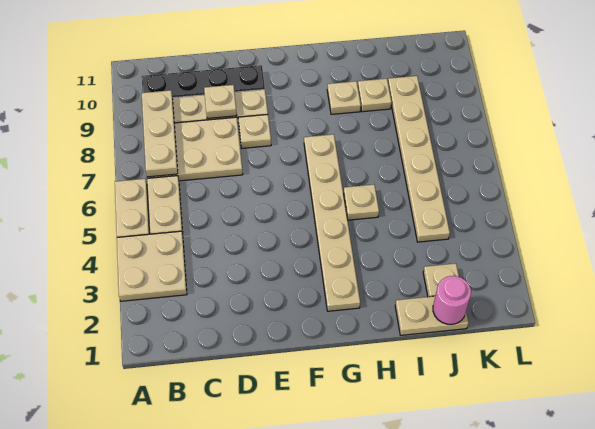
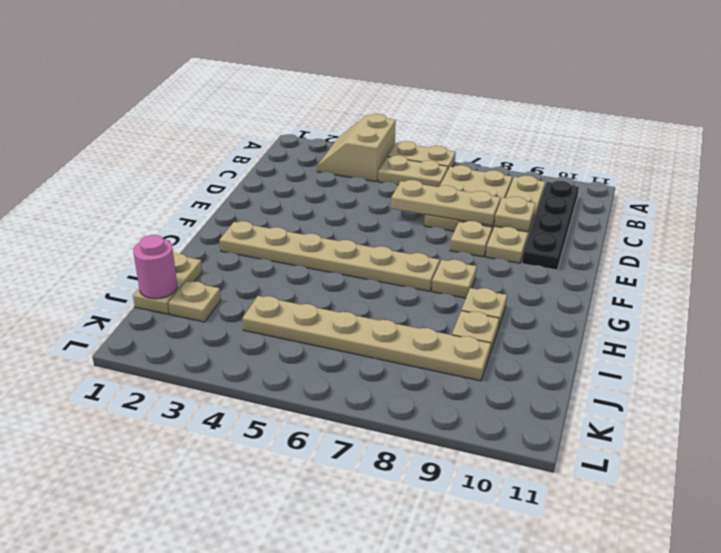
tan 2x2 plate [117,231,187,301] -> tan 2x2 slope [317,114,396,182]
tan 1x3 plate [142,90,178,177] -> tan 1x3 plate moved to [391,180,500,226]
tan 1x1 plate [343,185,379,220] -> tan 1x1 plate moved to [432,260,477,298]

